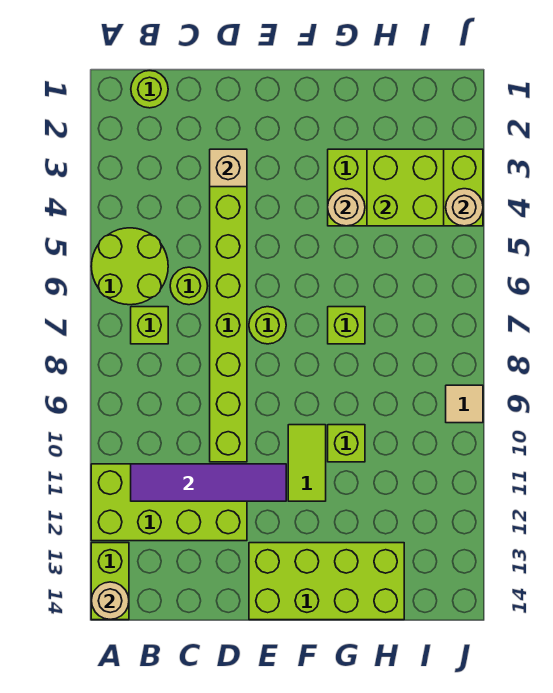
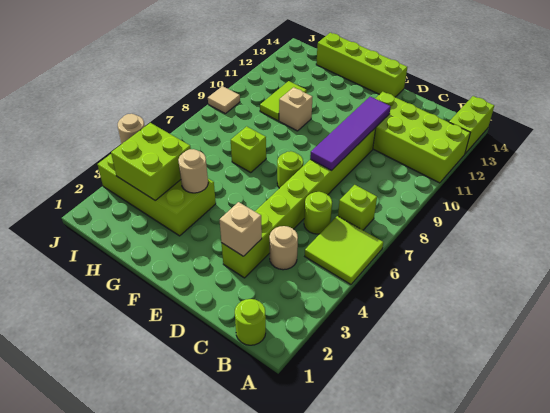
lime 2x2 round brick [91,228,168,305] -> lime 2x2 tile [305,216,383,284]
tan 1x1 round brick [91,582,129,620] -> tan 1x1 round brick moved to [269,226,298,270]
purple 1x4 tile [131,464,286,501] -> purple 1x4 tile turned to [310,97,391,171]
lime 2x4 brick [249,543,404,620] -> lime 1x4 brick [316,33,407,97]
lime 1x2 tile [288,425,326,501] -> lime 1x2 tile moved to [260,81,307,121]
lime 1x1 brick [328,425,365,462] -> tan 1x1 brick [279,87,312,131]

